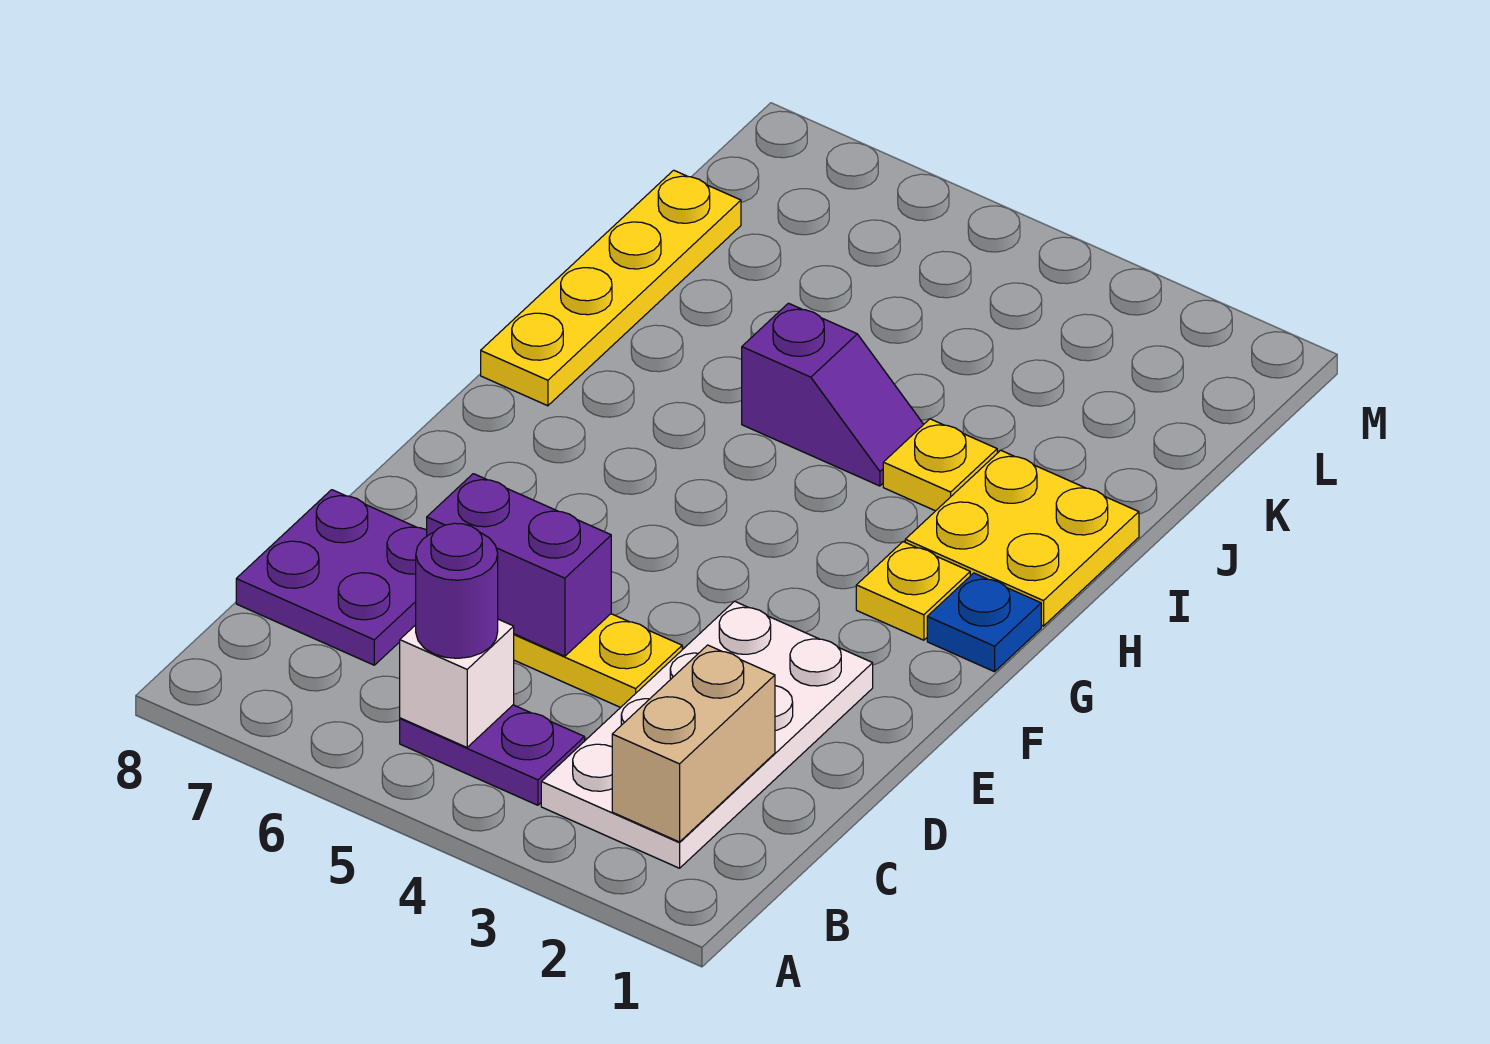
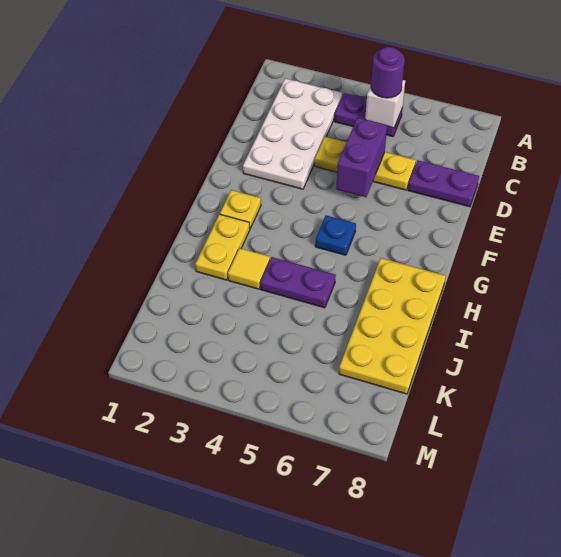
tan 1x2 brick [612,645,775,842] -> none
purple 2x2 plate [236,490,427,665] -> purple 1x2 plate [408,160,479,207]
purple 1x2 brick [427,474,611,656] -> purple 1x2 brick turned to [336,118,388,197]
blue 1x1 plate [927,573,1041,672] -> blue 1x1 plate moved to [315,215,356,255]
yellow 2x2 plate [905,450,1139,626] -> yellow 1x2 plate [195,214,250,280]
yellow 1x4 plate [481,170,741,406] -> yellow 2x4 plate [339,258,446,394]
yellow 1x1 plate [883,419,997,511] -> yellow 1x1 tile [228,248,270,289]
purple 1x2 slope [742,303,924,486] -> purple 1x2 plate [261,257,336,308]

